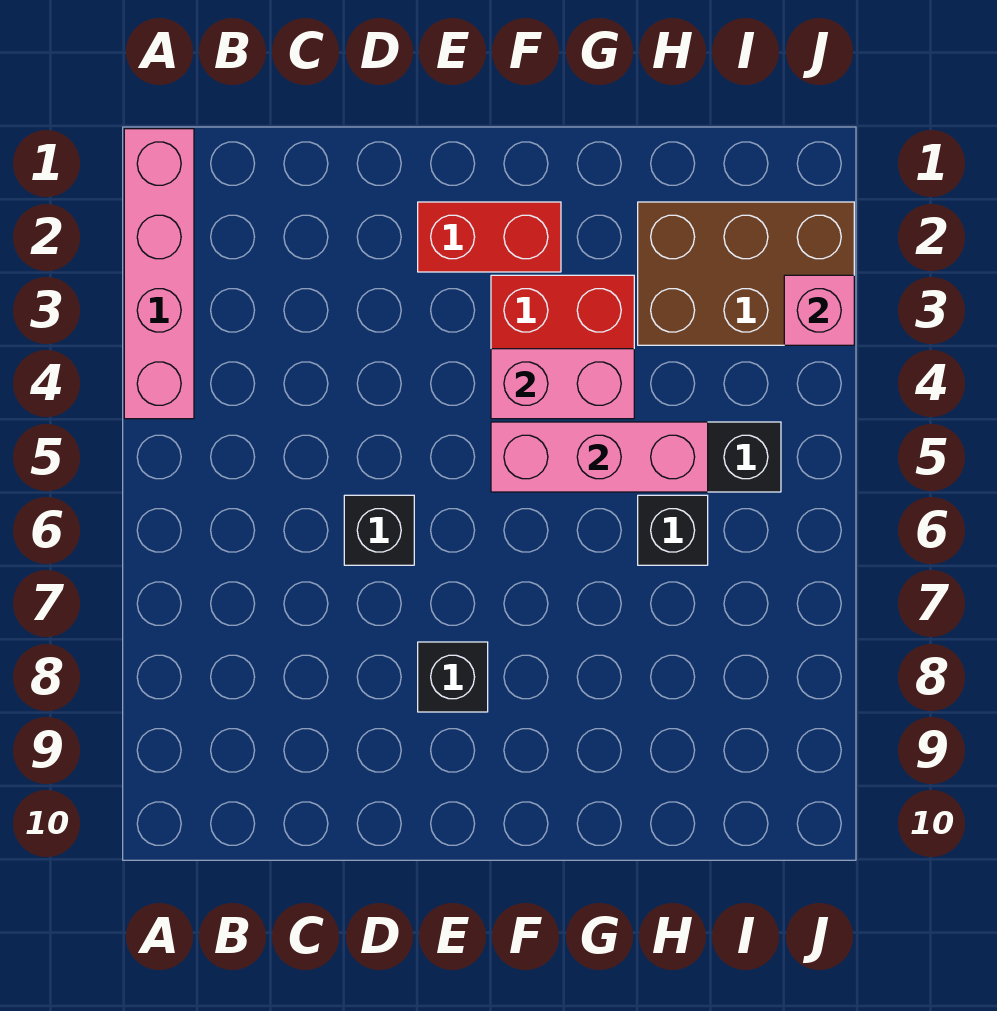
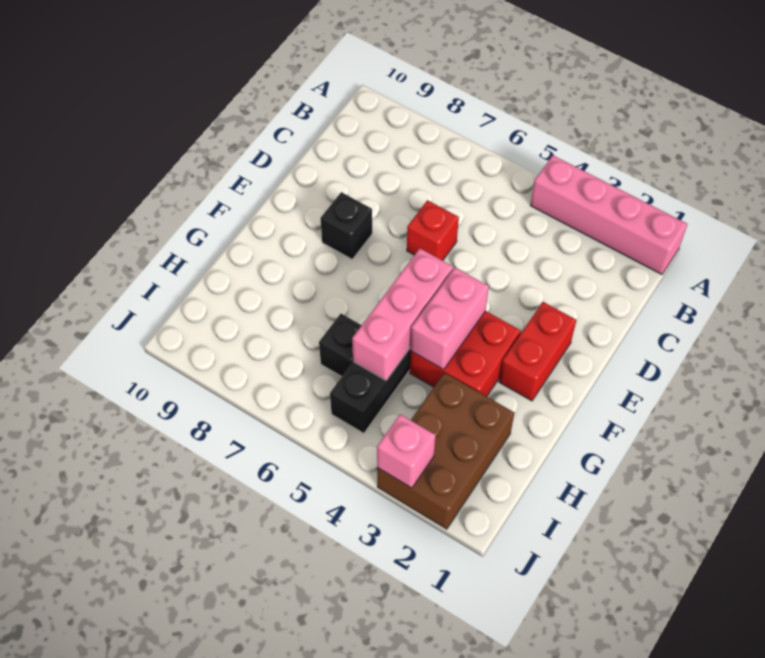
black 1x1 brick [344,495,414,565] -> red 1x1 brick [407,200,459,261]

